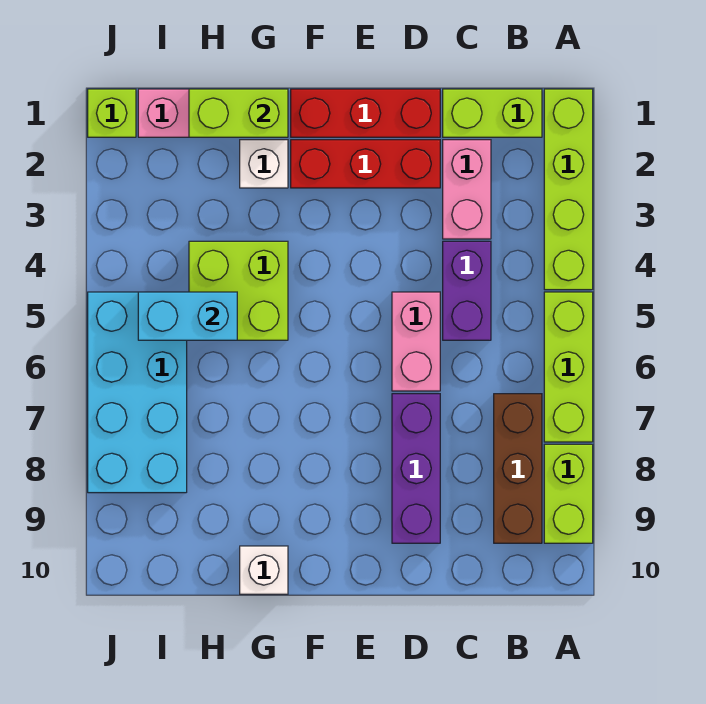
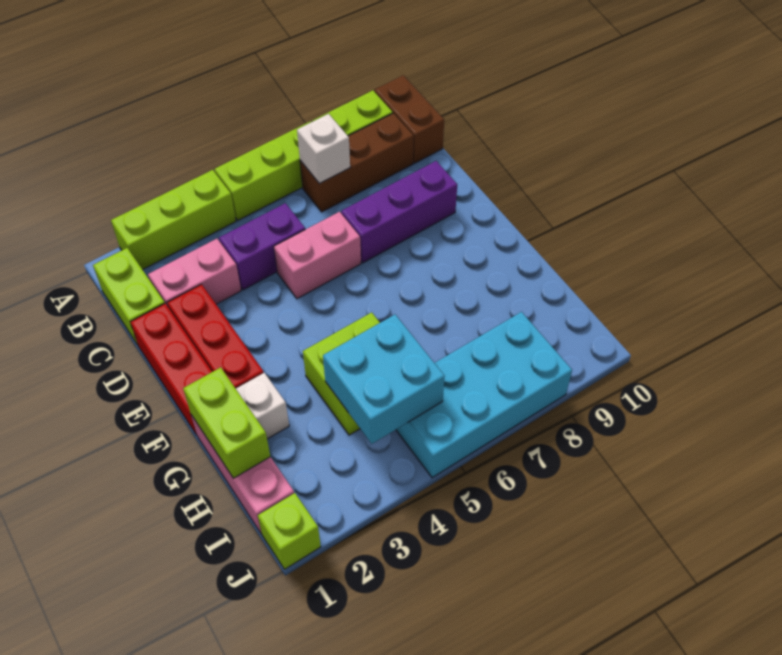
lime 1x4 brick [544,89,593,290] -> lime 1x3 brick [111,170,236,270]
none -> brown 1x2 brick [375,75,444,163]
white 1x1 brick [240,546,288,594] -> white 1x1 brick moved to [297,114,350,184]
cyan 1x2 brick [138,292,237,340] -> cyan 2x2 brick [323,315,445,444]

